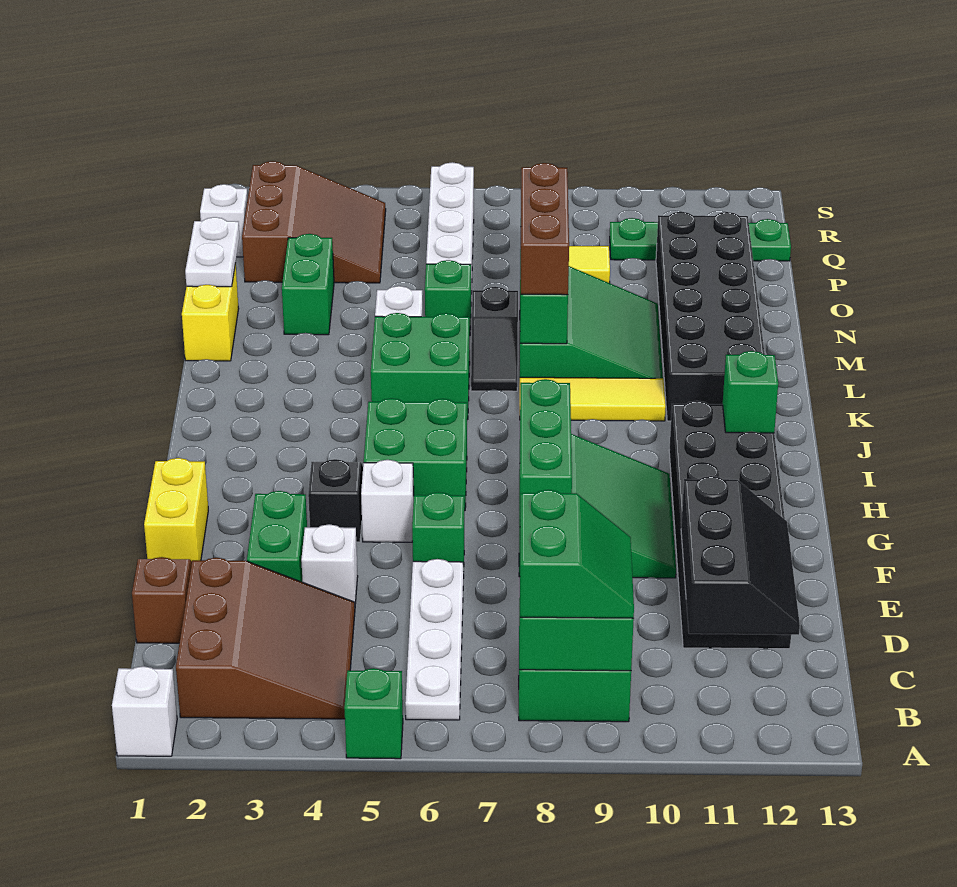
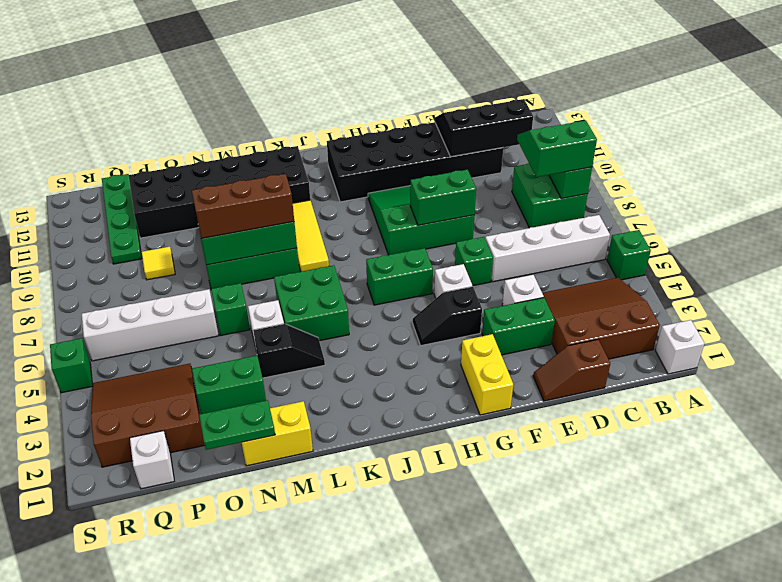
white 1x4 plate [405,559,464,720] -> white 1x4 brick [485,215,610,282]
yellow 1x2 brick [144,458,208,561] -> yellow 1x2 brick turned to [461,334,513,415]
green 1x3 brick [520,379,572,512] -> green 1x2 brick [410,169,476,225]
green 2x2 brick [364,398,467,511] -> green 1x2 brick [366,248,433,305]
green 1x1 brick [723,351,778,433] -> green 1x1 brick moved to [50,338,93,393]
black 1x2 slope [471,287,518,391] -> black 1x2 slope moved to [253,324,325,378]
white 1x2 plate [185,217,239,287] -> green 1x2 plate [199,400,275,450]

